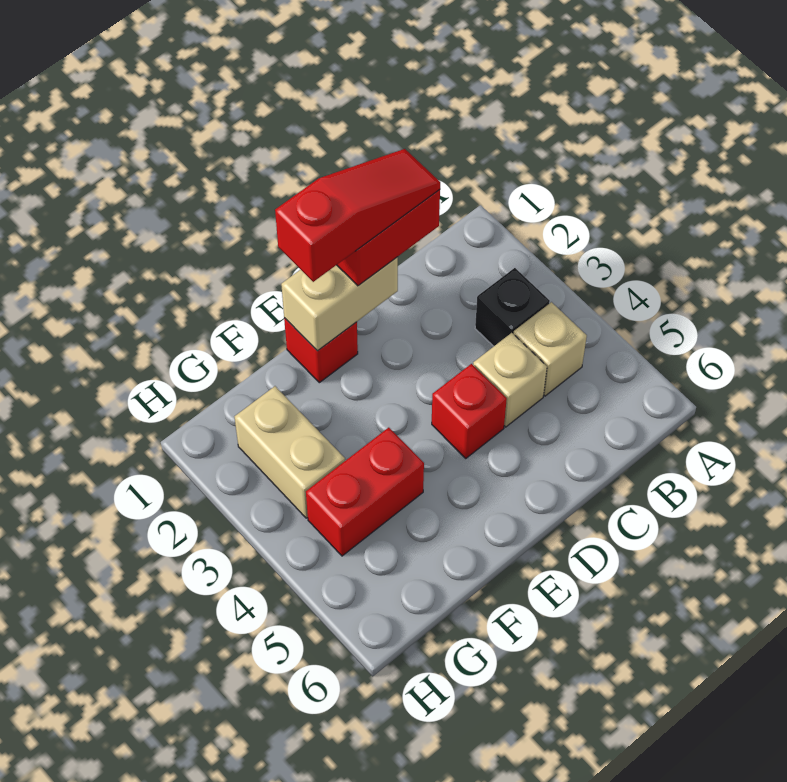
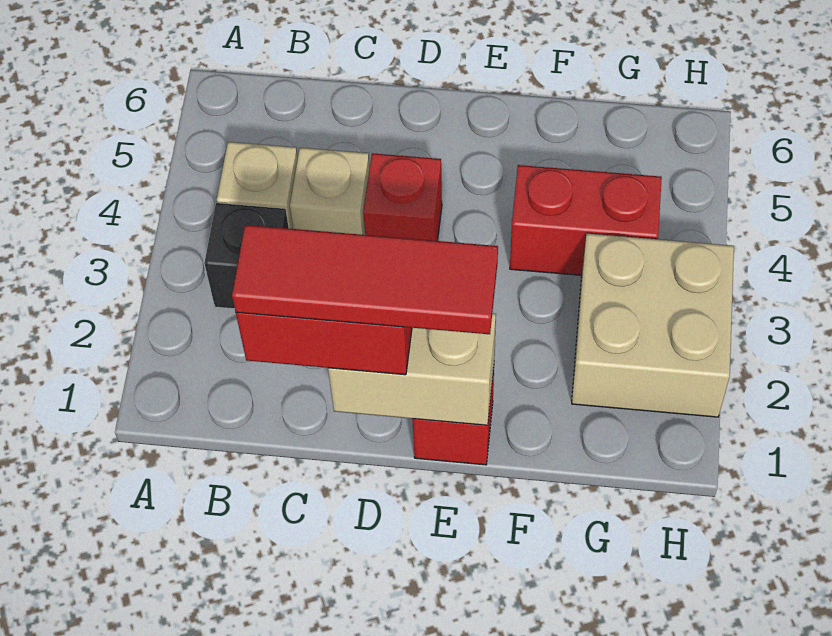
red 1x3 slope [275,149,440,282] -> red 1x3 tile [232,225,498,334]
tan 1x2 brick [235,386,345,518] -> tan 2x2 brick [572,234,734,417]

